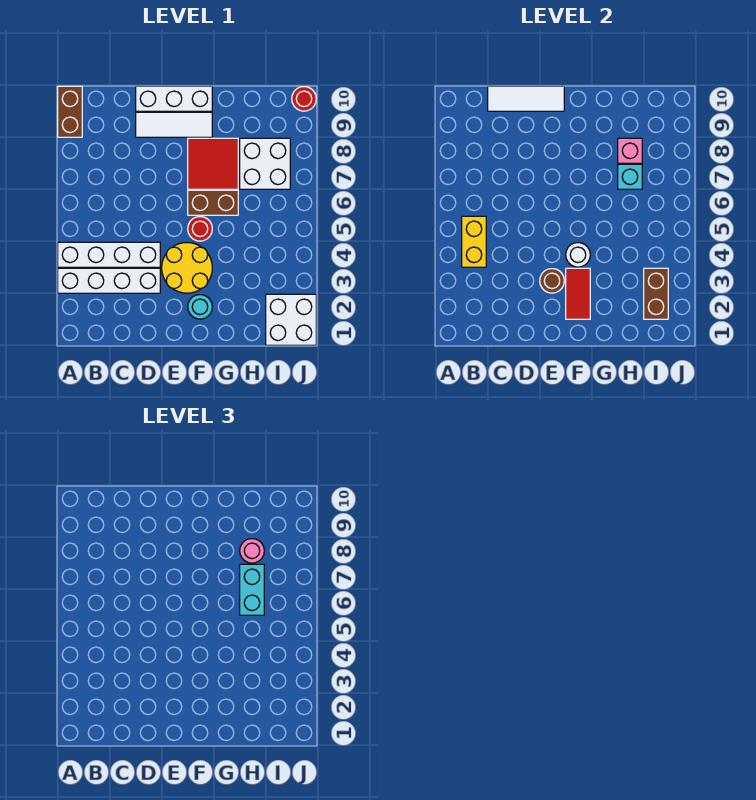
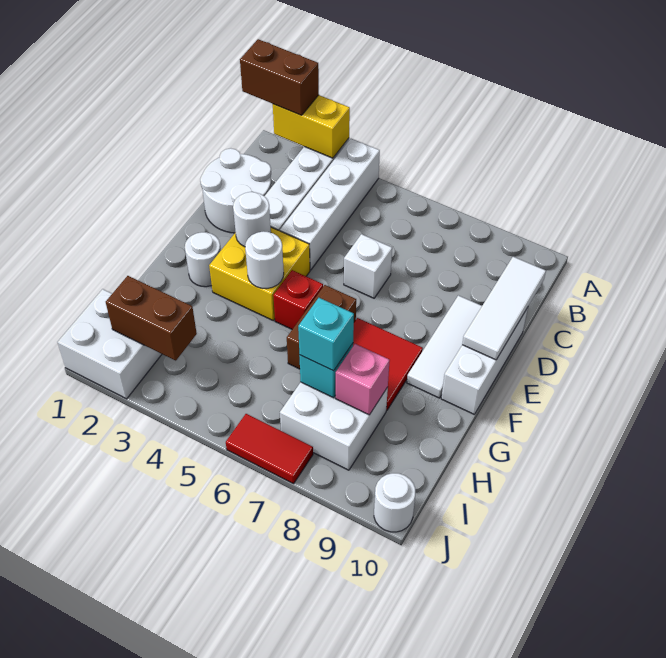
brown 1x2 brick [58,86,82,137] -> brown 1x2 brick moved to [240,39,319,115]
yellow 1x2 brick [462,216,486,267] -> yellow 1x2 brick moved to [273,95,350,158]
none -> white 2x2 round brick [200,148,271,233]
none -> white 1x1 brick [344,234,392,298]
yellow 2x2 round brick [162,243,212,293] -> yellow 2x2 brick [209,227,310,321]
brown 1x1 round brick [540,269,564,293] -> white 1x1 round brick [233,192,271,247]
cyan 1x1 round brick [188,295,212,319] -> white 1x1 round brick [185,232,221,287]
red 1x2 tile [566,268,590,319] -> red 1x2 tile moved to [226,414,313,484]
red 1x1 round brick [188,217,212,241] -> red 1x1 brick [273,270,323,329]
cyan 1x2 brick [240,564,264,615] -> cyan 1x1 brick [298,298,354,371]
pink 1x1 round brick [240,539,264,563] -> none
red 1x1 round brick [292,87,316,111] -> white 1x1 round brick [374,473,415,532]

